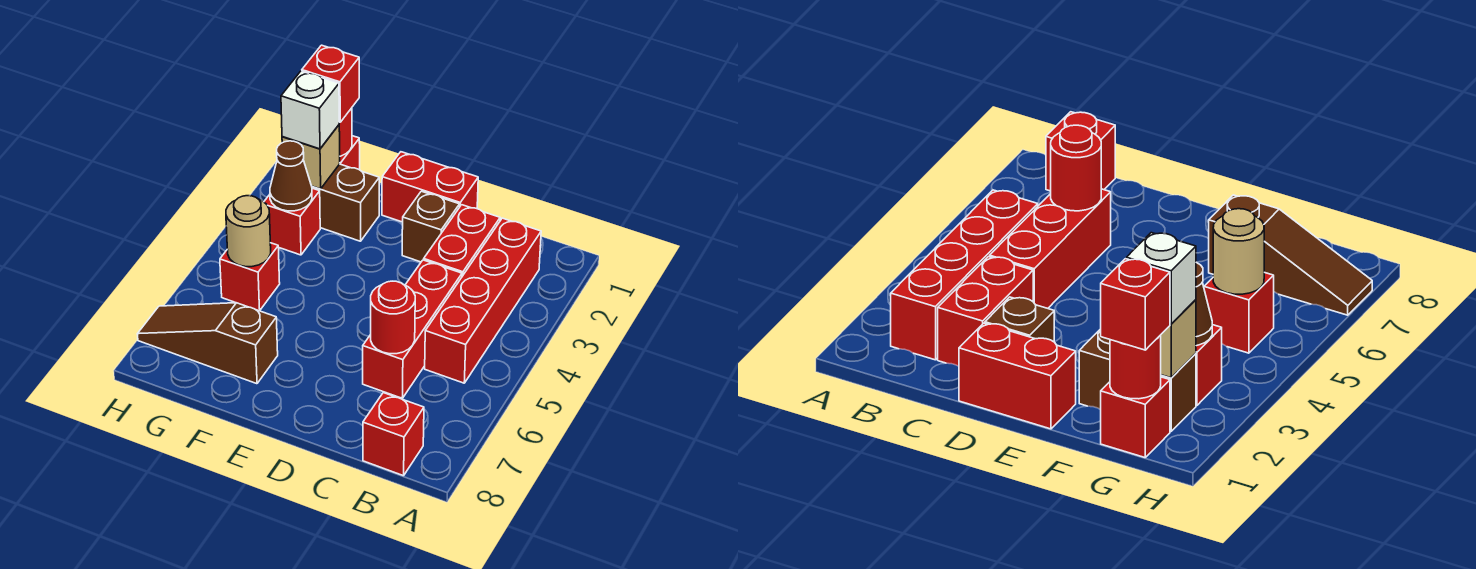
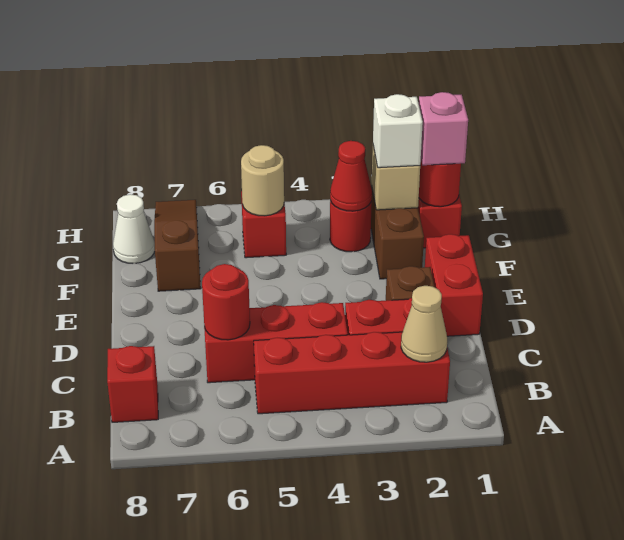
none -> tan 1x1 cone [401,286,447,362]
red 1x1 brick [302,45,359,122] -> pink 1x1 brick [419,92,468,165]
red 1x1 brick [264,188,320,255] -> red 1x1 round brick [330,201,372,252]
brown 1x1 cone [270,141,312,211] -> red 1x1 cone [330,141,372,211]
none -> white 1x1 cone [113,194,155,264]

